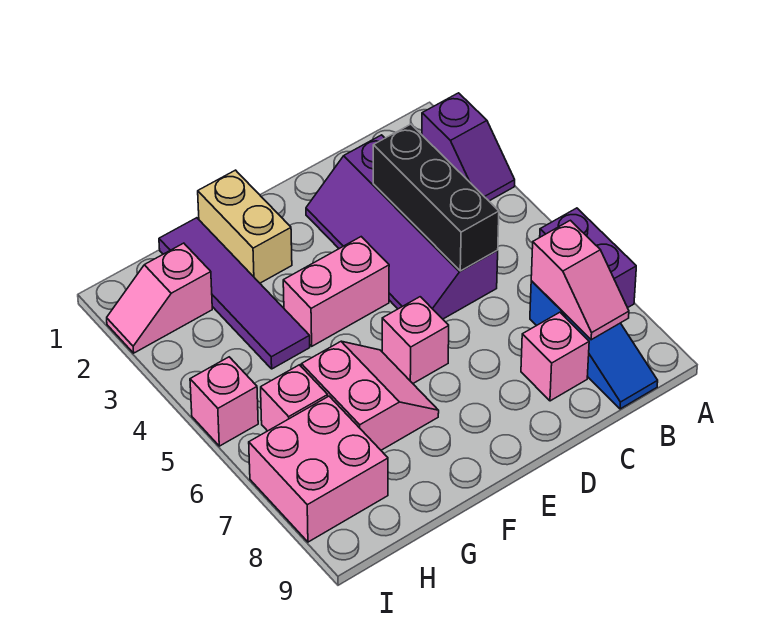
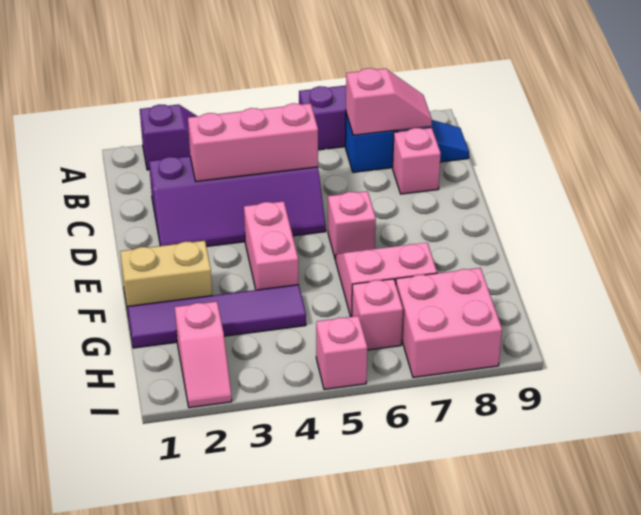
black 1x3 brick [373,124,499,271] -> pink 1x3 brick [188,103,318,181]

